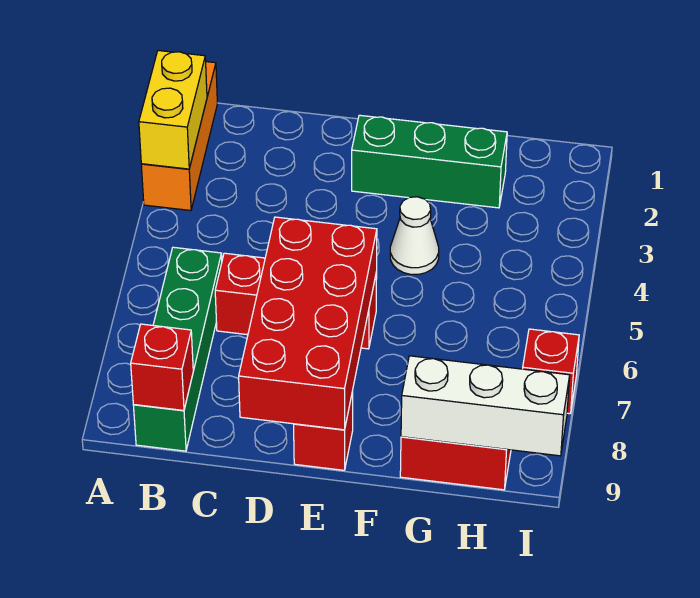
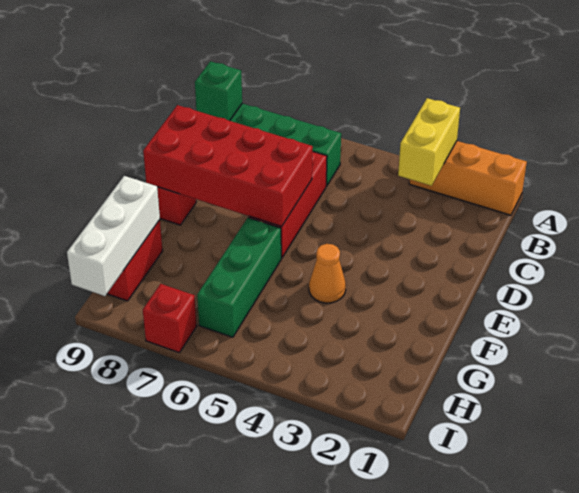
yellow 1x2 brick [139,51,207,169] -> yellow 1x2 brick turned to [398,98,460,186]
red 1x1 brick [131,324,193,410] -> green 1x1 brick [195,61,242,121]
green 1x3 brick [352,115,507,208] -> green 1x3 brick moved to [197,218,281,337]
white 1x1 cone [390,197,439,275] -> orange 1x1 cone [309,244,346,303]

